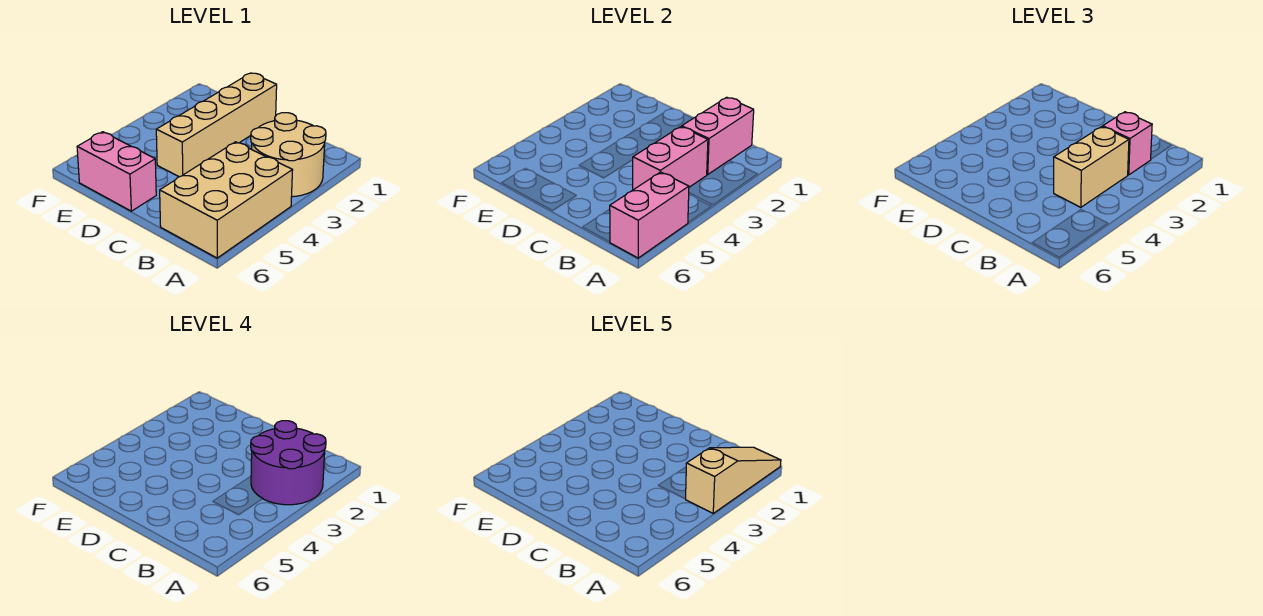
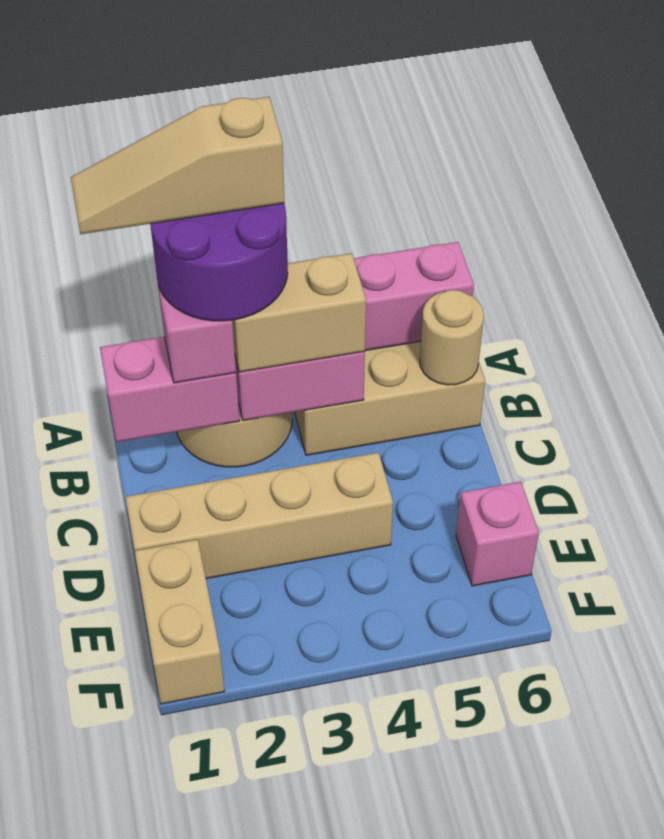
none -> tan 1x1 round brick [420,290,484,385]
pink 1x2 brick [77,132,156,211] -> pink 1x1 brick [456,482,539,586]
none -> tan 1x2 brick [135,539,225,704]

